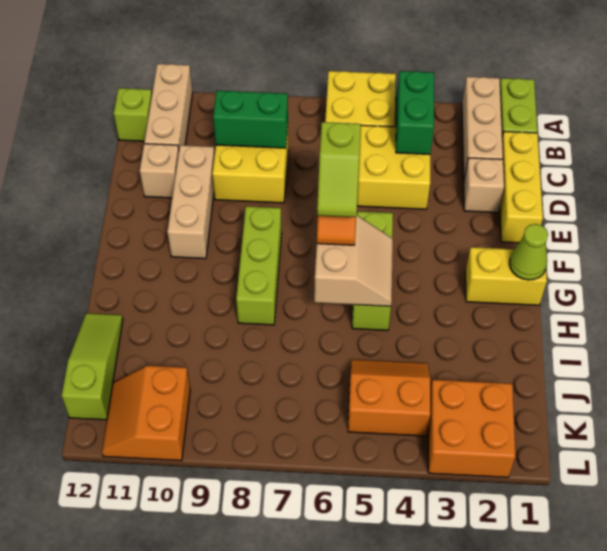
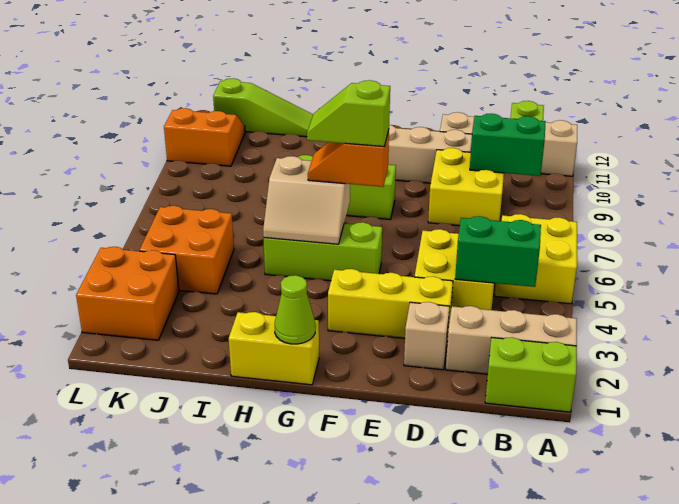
yellow 1x3 brick [500,131,543,243] -> yellow 1x3 brick moved to [328,269,453,340]
green 1x2 brick [213,91,288,148] -> green 1x2 brick turned to [470,114,546,176]
yellow 1x2 brick [465,247,547,305] -> yellow 1x2 brick turned to [229,312,319,385]
orange 2x2 slope [348,359,430,436] -> orange 2x2 brick [139,206,234,294]

